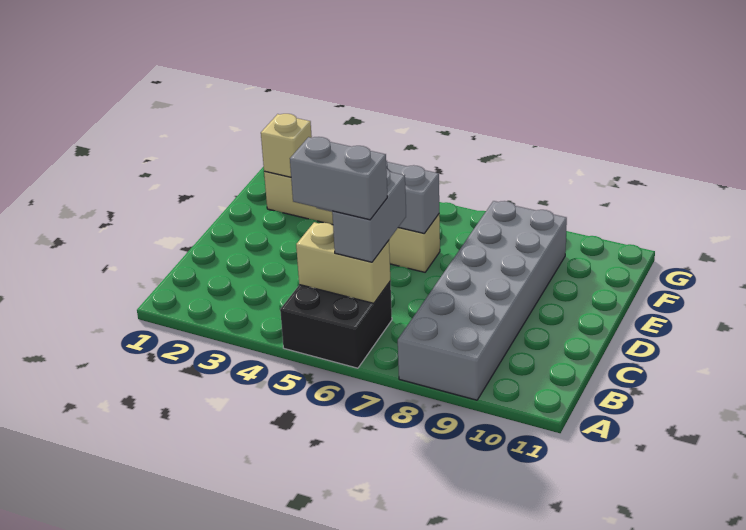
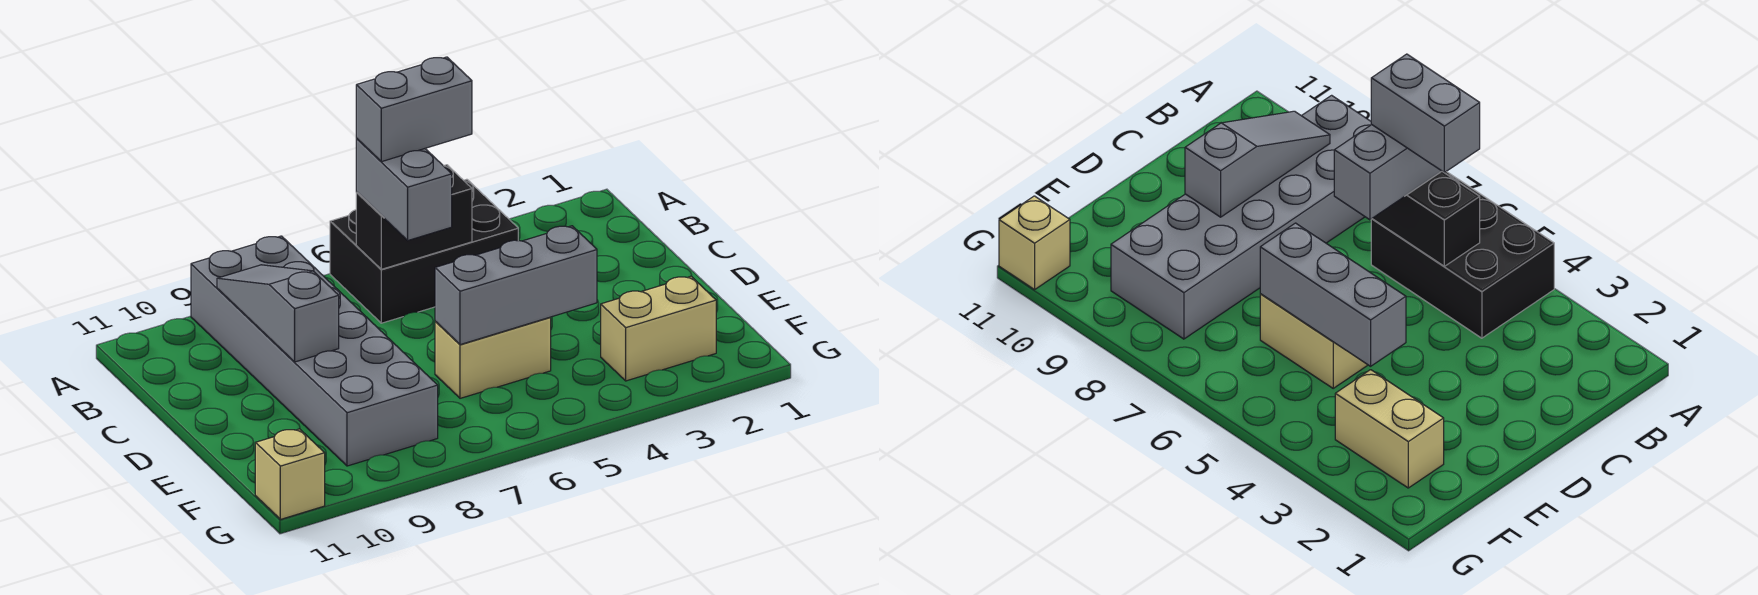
black 2x2 brick [280,281,392,368] -> black 2x3 brick [330,179,518,323]
tan 1x2 brick [296,222,390,303] -> black 1x2 brick [356,165,472,269]
none -> grey 1x3 slope [217,265,339,362]
tan 1x1 brick [261,114,312,177] -> tan 1x1 brick moved to [255,429,325,519]

